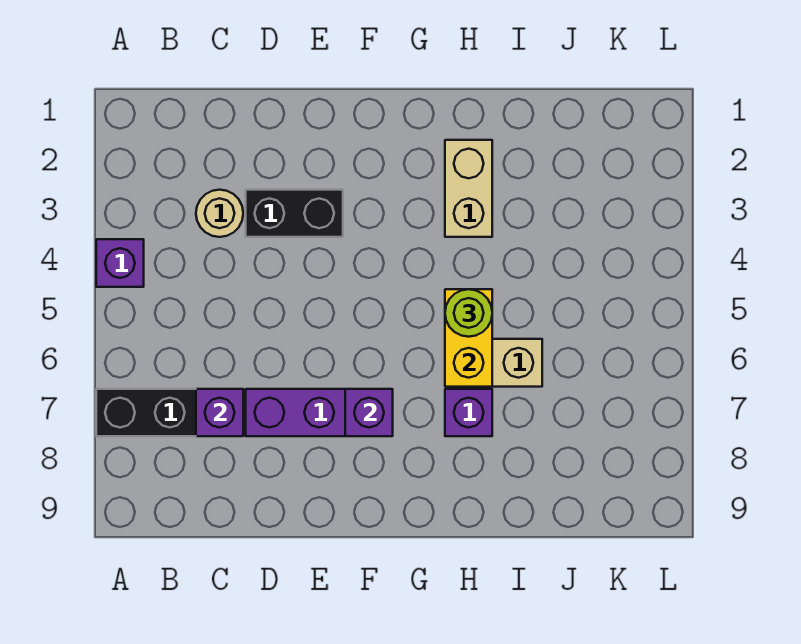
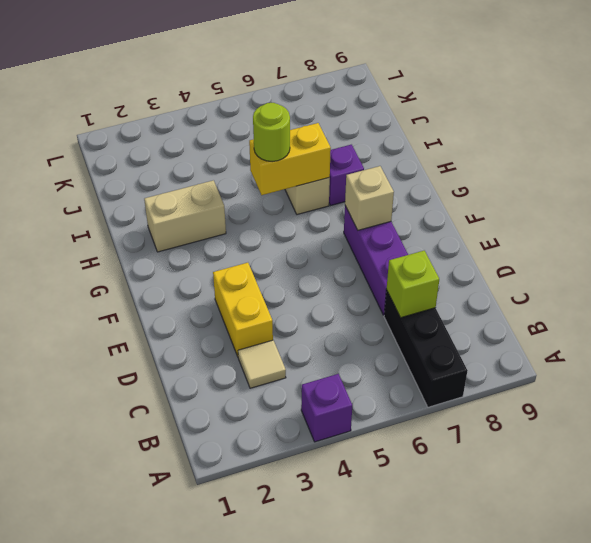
tan 1x1 round brick [196,190,243,237] -> tan 1x1 tile [238,340,286,388]
purple 1x1 brick [196,389,243,436] -> lime 1x1 brick [386,251,439,318]
black 1x2 brick [246,190,343,237] -> yellow 1x2 brick [213,263,273,356]
purple 1x1 brick [345,389,393,436] -> tan 1x1 brick [345,166,394,230]

